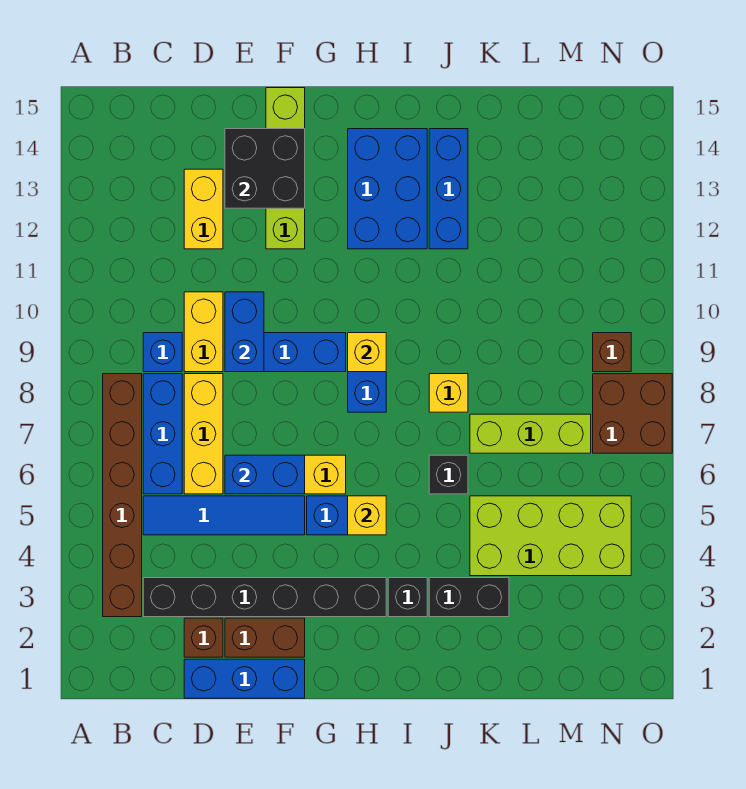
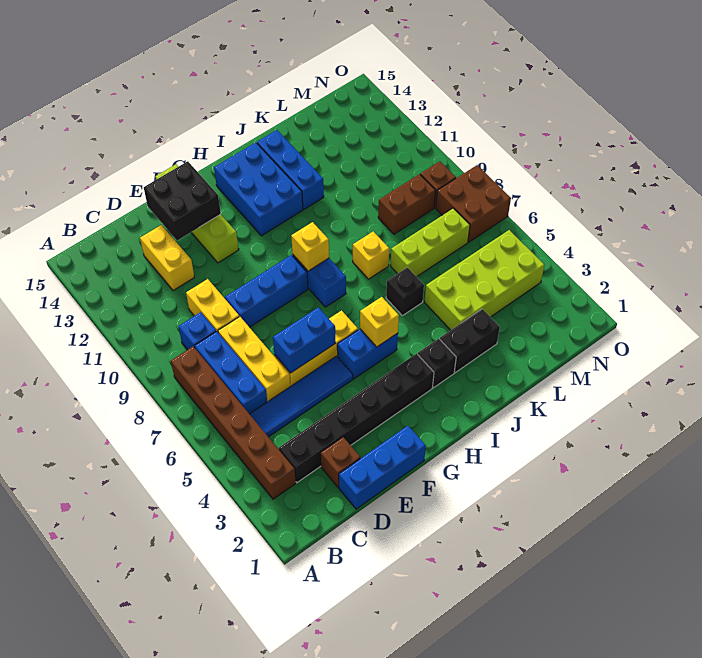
brown 1x2 brick [225,618,305,657] -> brown 1x2 brick moved to [378,174,435,234]
blue 1x2 brick [225,292,264,372] -> none

